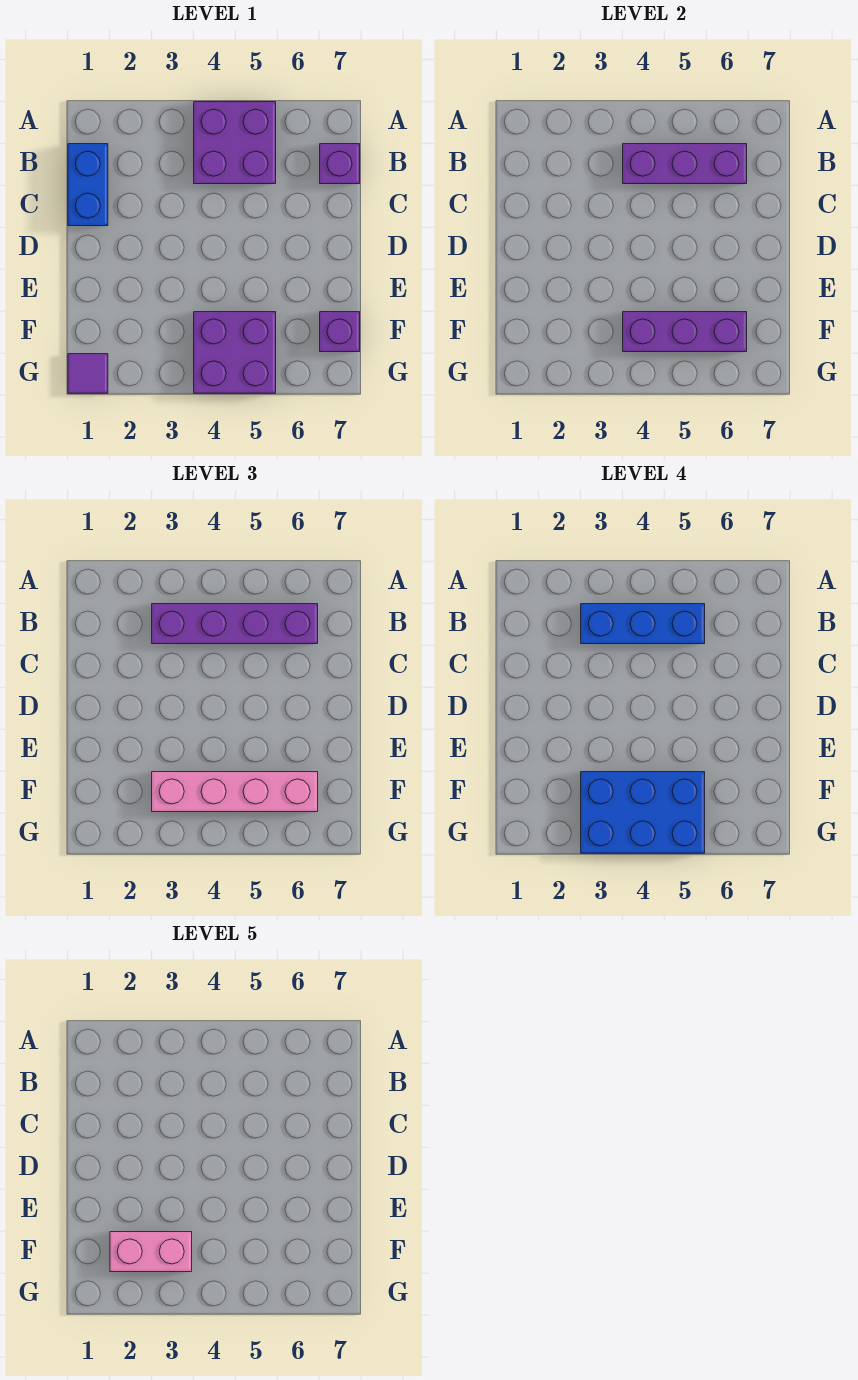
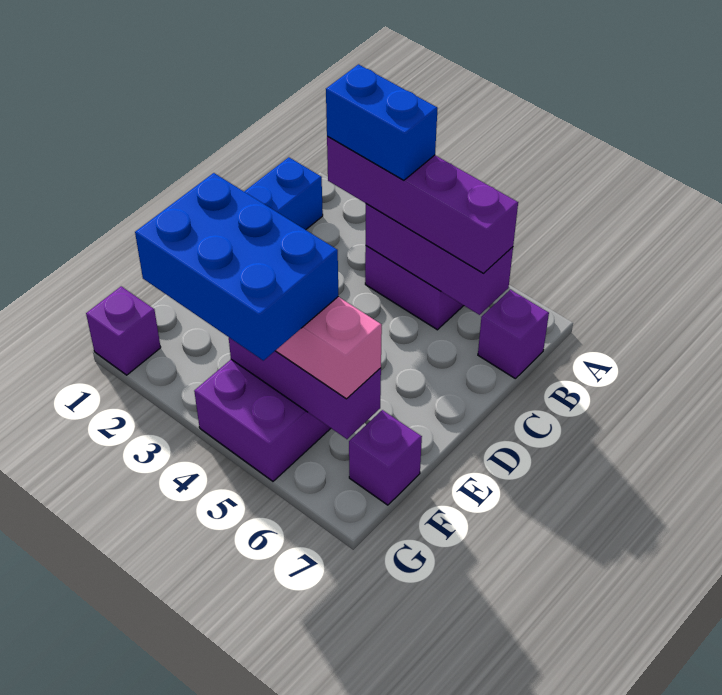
blue 1x3 brick [581,604,705,644] -> blue 1x2 brick [326,64,438,180]
pink 1x2 brick [110,1232,192,1272] -> none
purple 1x1 tile [68,354,108,393] -> purple 1x1 brick [86,286,161,375]

